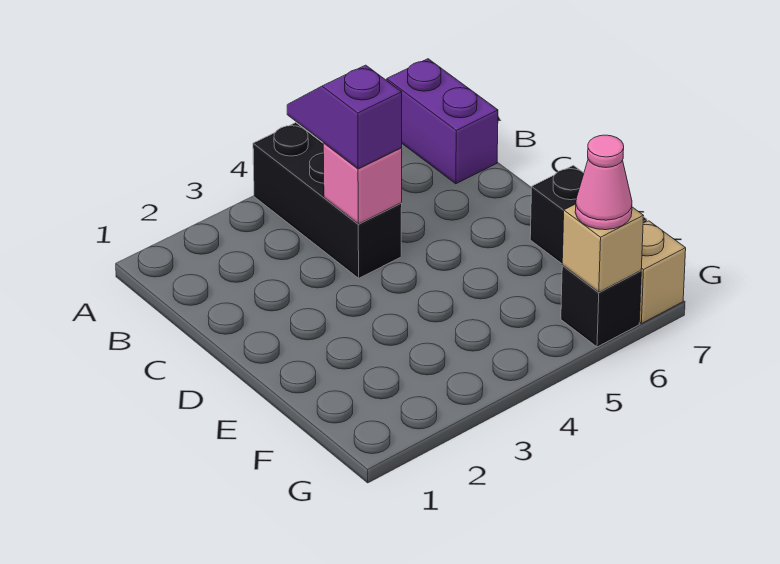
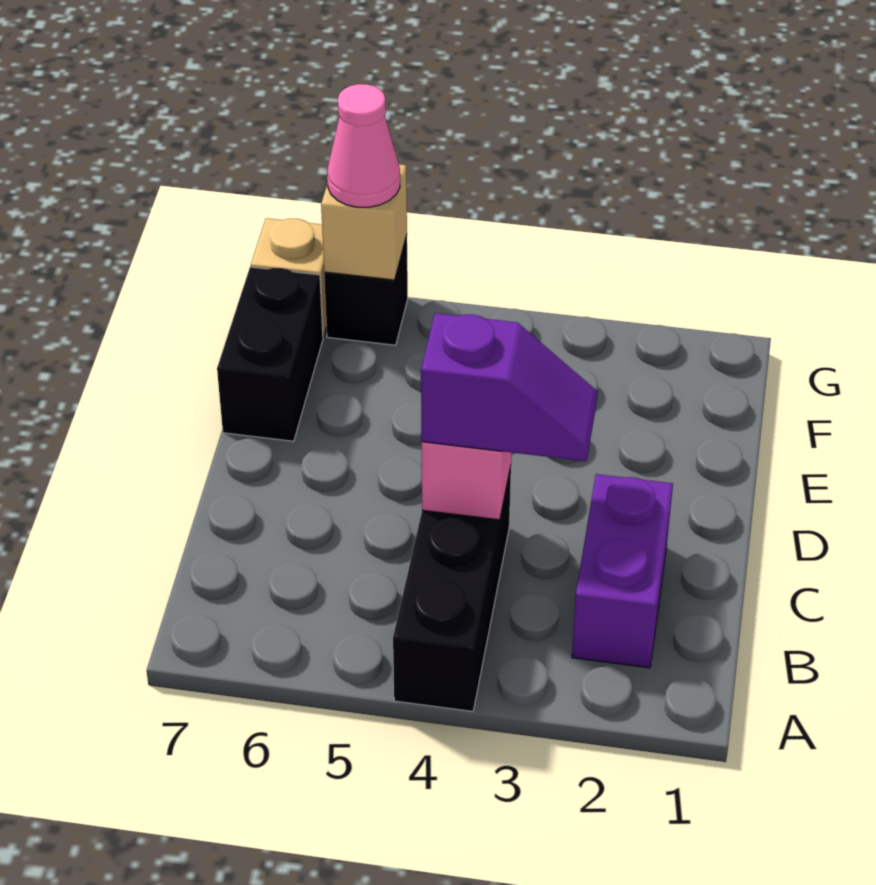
purple 1x2 brick [387,59,498,184] -> purple 1x2 brick moved to [572,474,673,668]
purple 1x2 slope [287,65,402,169] -> purple 1x2 slope turned to [421,313,597,461]

